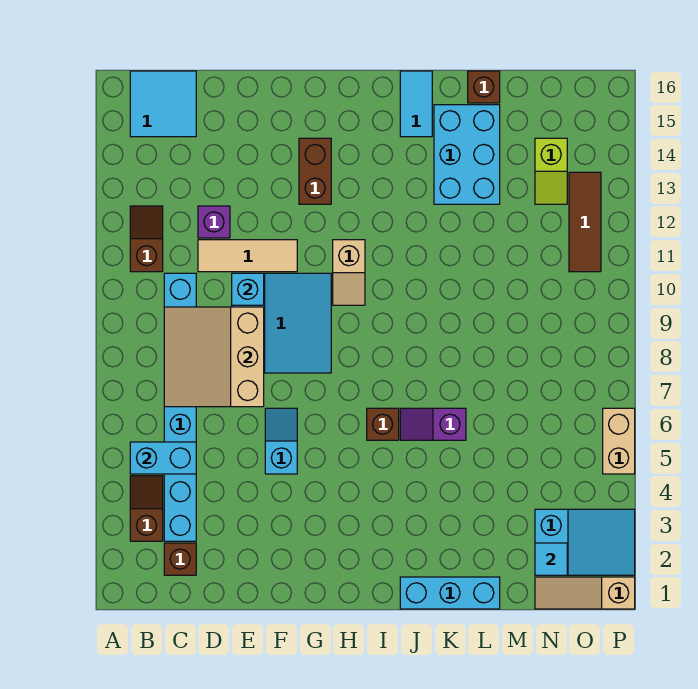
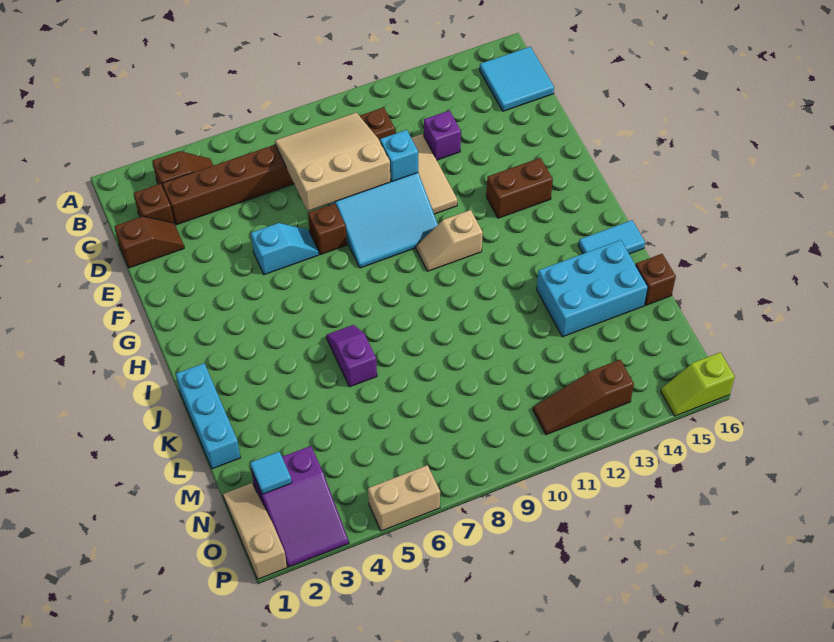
cyan 1x2 brick [130,442,196,474] -> none
brown 1x2 slope [130,206,163,272] -> brown 1x2 slope moved to [114,216,184,268]
cyan 1x8 brick [164,273,196,541] -> brown 1x8 brick [162,107,395,225]
brown 1x1 brick [367,408,399,440] -> brown 1x1 brick moved to [308,203,347,255]
cyan 2x3 slope [535,509,635,575] -> purple 2x3 slope [251,446,349,567]
lime 1x2 slope [535,138,567,204] -> lime 1x2 slope moved to [661,352,735,416]
brown 1x3 tile [569,172,601,272] -> brown 1x3 slope [533,360,634,435]

